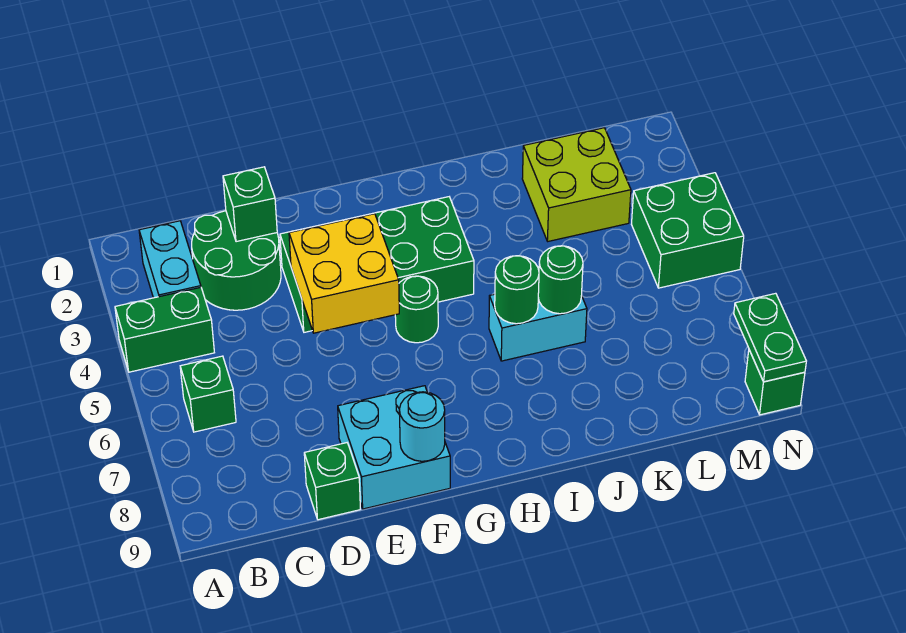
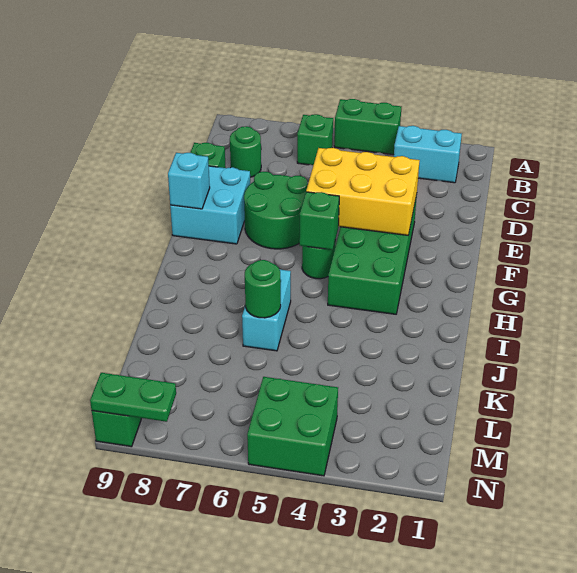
green 1x2 brick [115,287,214,372] -> green 1x2 brick turned to [334,99,401,155]
green 2x2 round brick [192,211,281,310] -> green 2x2 round brick moved to [244,172,308,249]
green 1x1 brick [223,167,277,242] -> green 1x1 brick moved to [299,192,339,250]
yellow 2x2 brick [289,214,399,333] -> yellow 2x3 brick [306,148,420,235]
cyan 1x1 round brick [399,392,445,461] -> cyan 1x1 brick [168,153,210,209]
green 1x1 round brick [495,256,539,324] -> green 1x1 round brick moved to [230,126,261,177]
lime 2x2 brick [522,128,631,241] -> none

